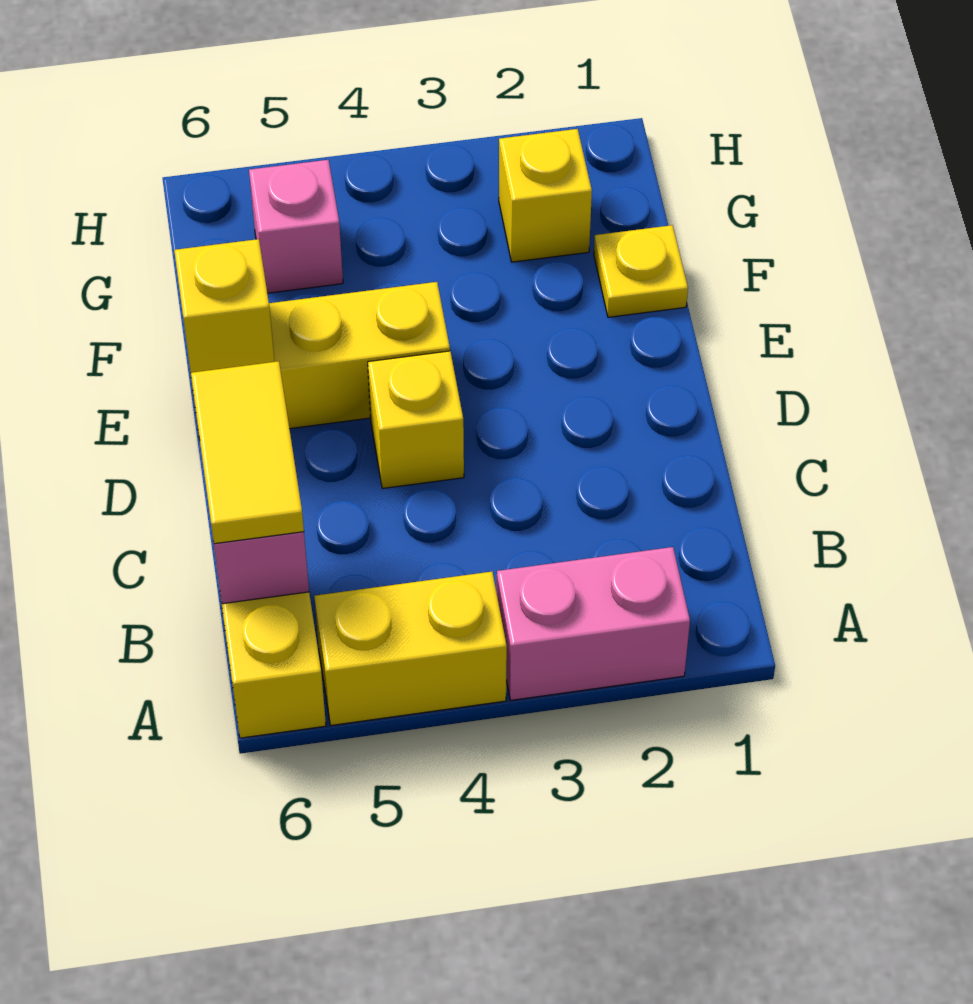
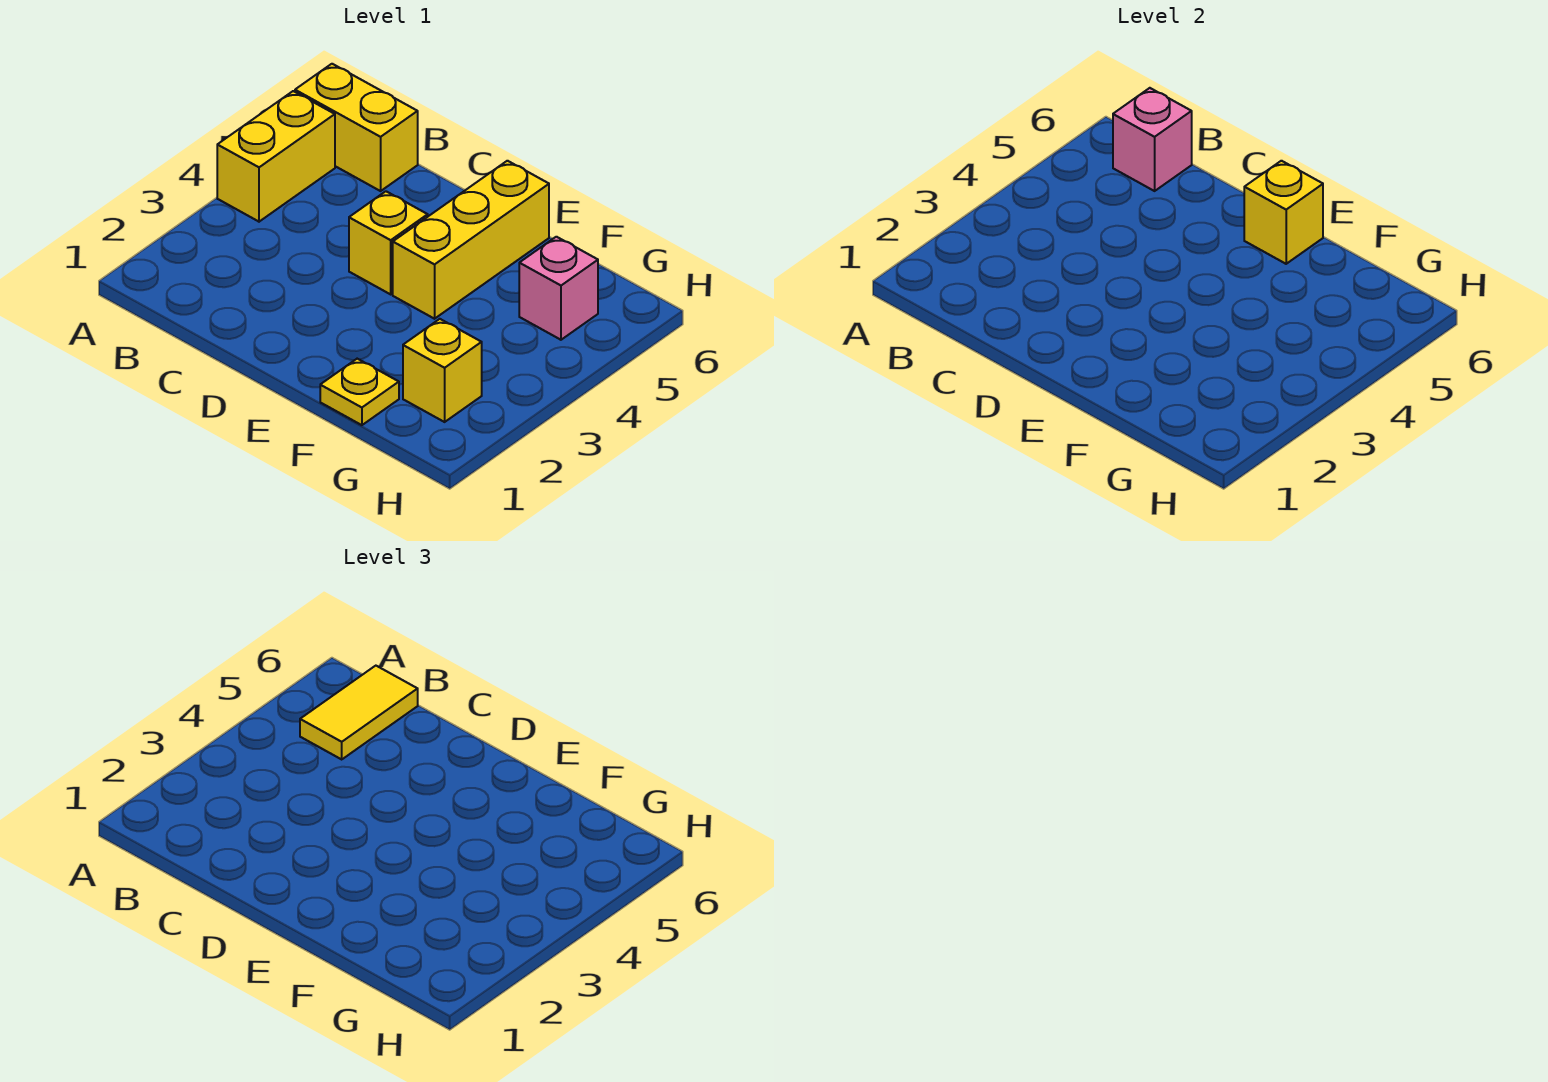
pink 1x2 brick [497,547,690,700] -> none
yellow 1x2 tile [191,361,304,544] -> yellow 1x2 tile turned to [300,666,418,759]

